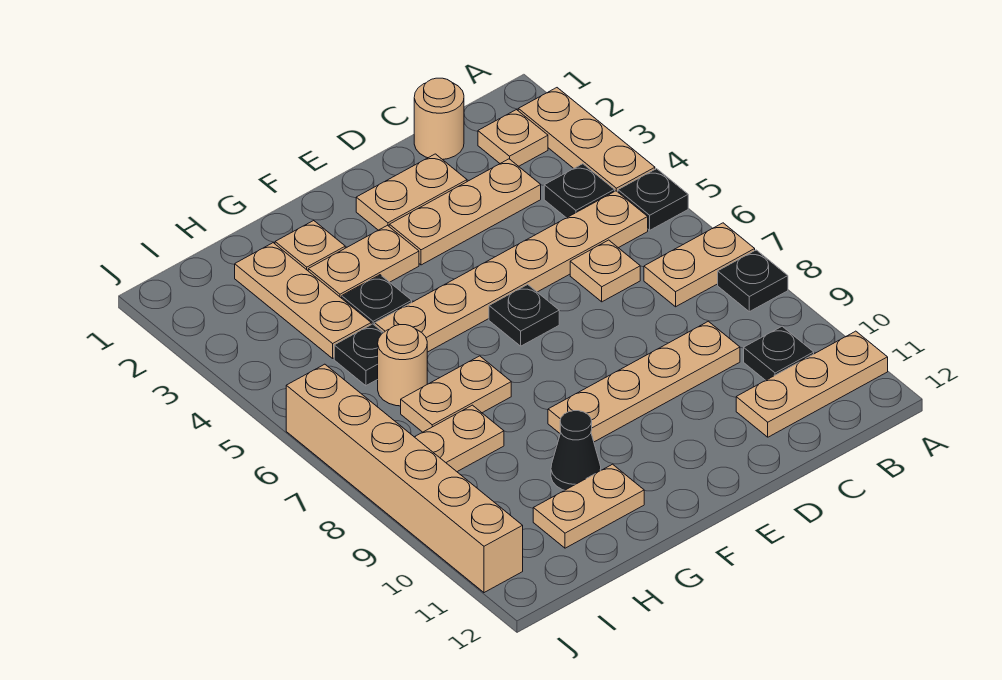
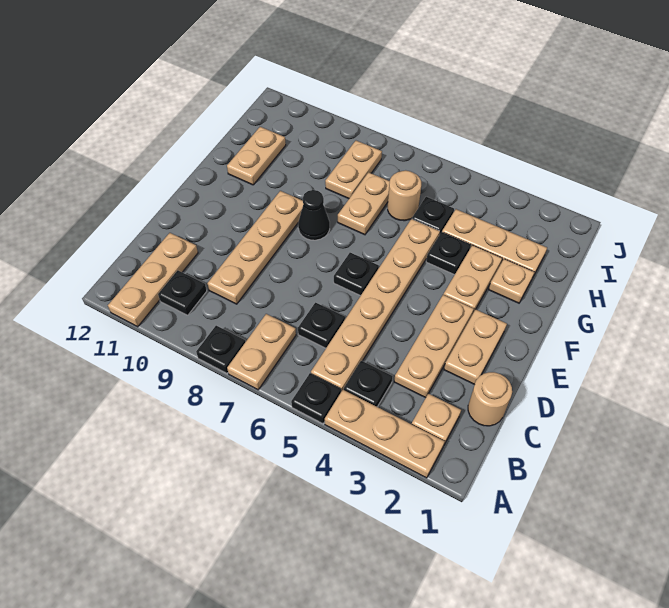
tan 1x1 plate [570,240,640,302] -> black 1x1 plate [298,303,345,348]
black 1x1 cone [551,411,601,490] -> black 1x1 cone moved to [298,190,330,240]
tan 1x6 brick [286,364,523,593] -> none

